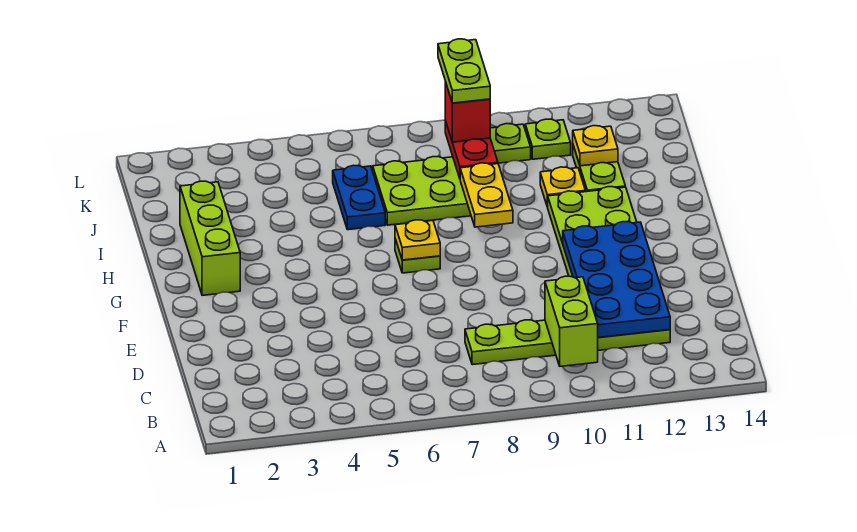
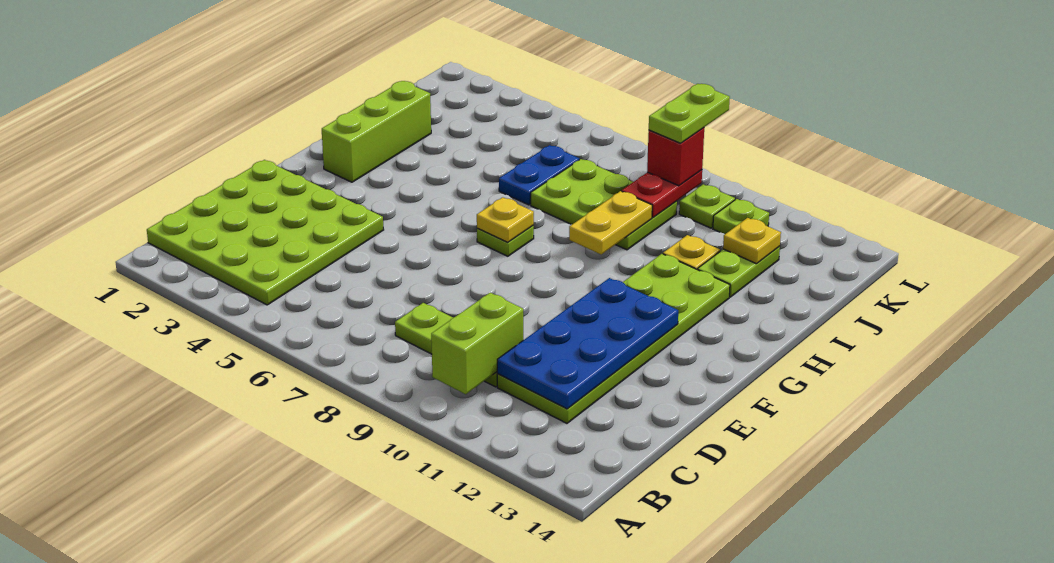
none -> lime 4x4 plate [147,160,384,305]

